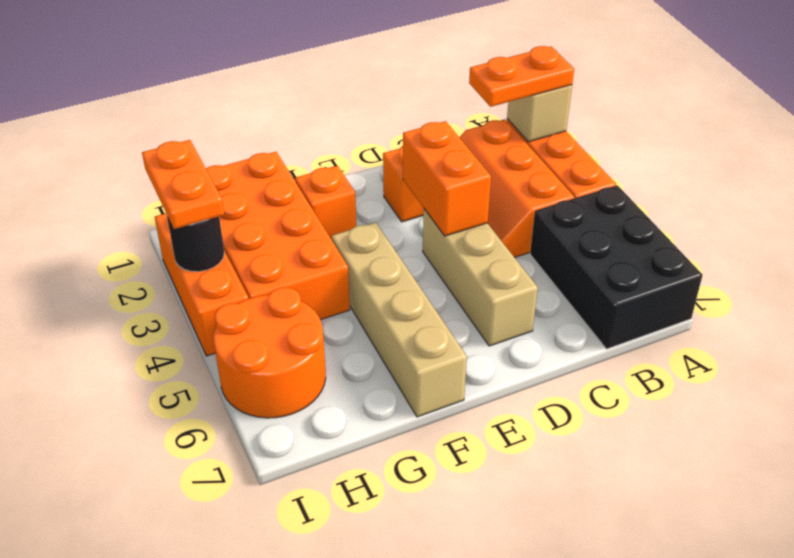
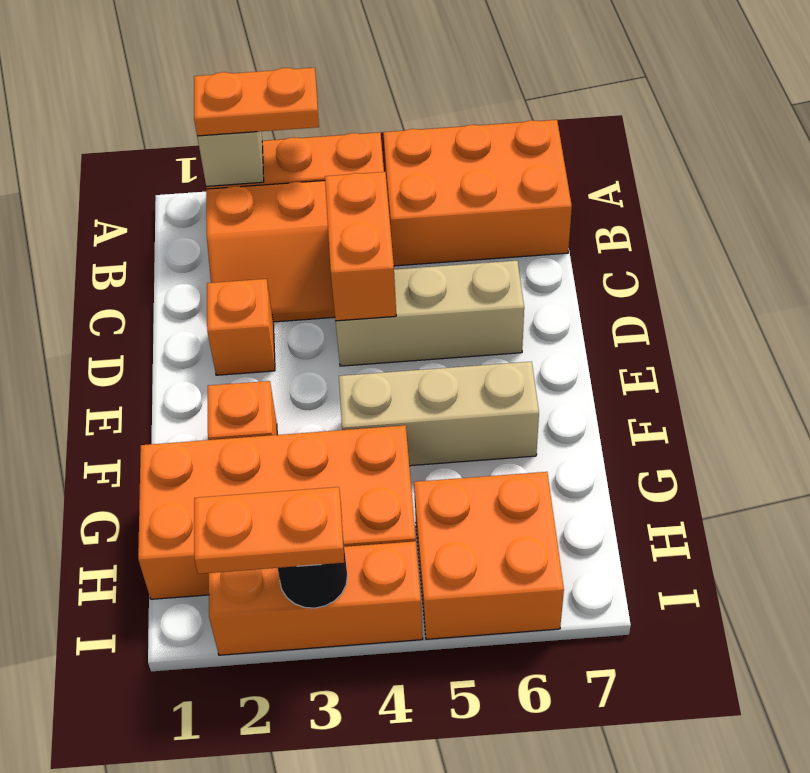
orange 1x2 plate [469,46,574,107] -> orange 1x2 plate turned to [194,68,319,136]
black 2x3 brick [530,185,703,349] -> orange 2x3 brick [383,120,572,266]
orange 1x2 brick [403,121,491,236] -> orange 1x2 brick turned to [325,172,396,321]
tan 1x4 brick [332,222,467,417] -> tan 1x3 brick [339,362,539,466]
orange 2x2 round brick [213,287,326,418] -> orange 2x2 brick [414,472,564,639]

